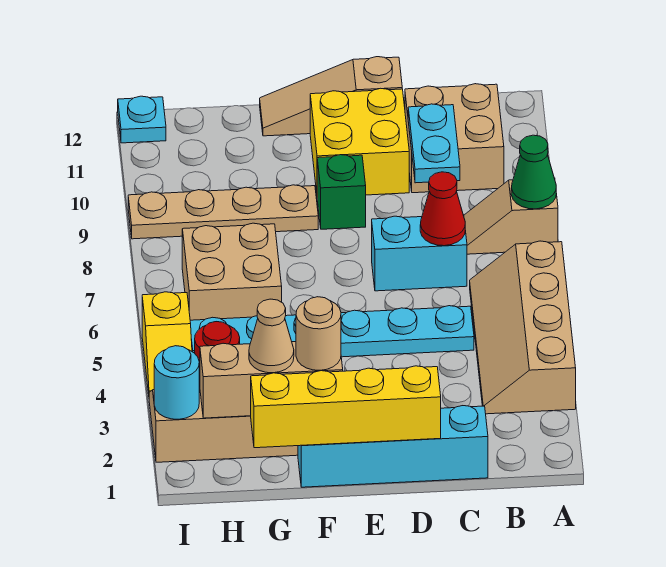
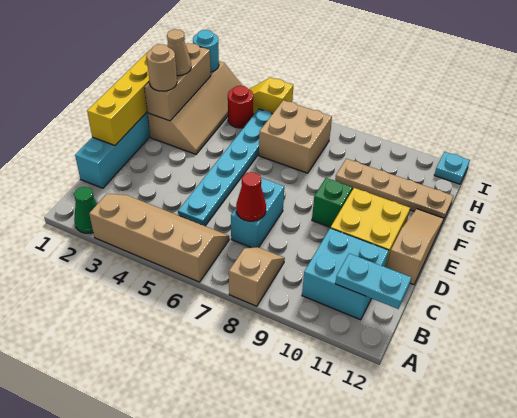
green 1x1 cone [511,135,556,209] -> green 1x1 cone moved to [74,187,97,233]
tan 2x2 brick [405,84,504,193] -> cyan 2x2 brick [302,228,389,320]
cyan 1x2 plate [408,104,460,183] -> cyan 1x2 plate moved to [335,253,411,309]
tan 1x4 plate [128,185,318,239] -> tan 1x4 plate turned to [335,159,453,219]

